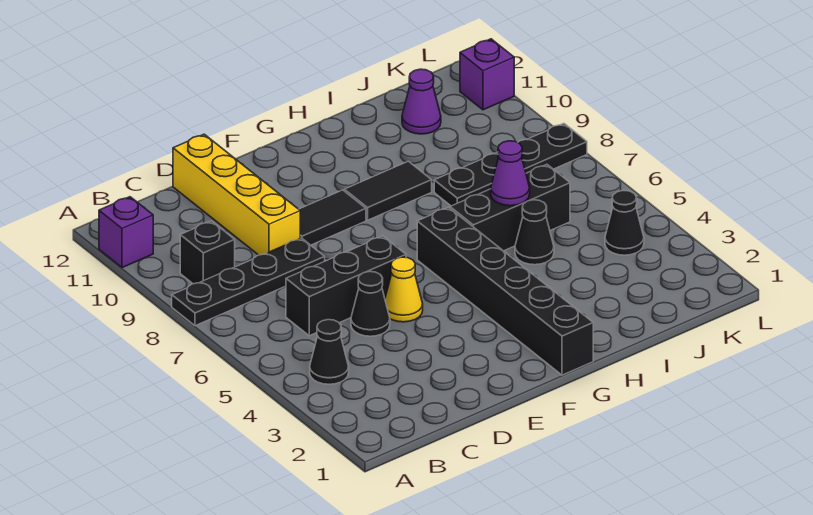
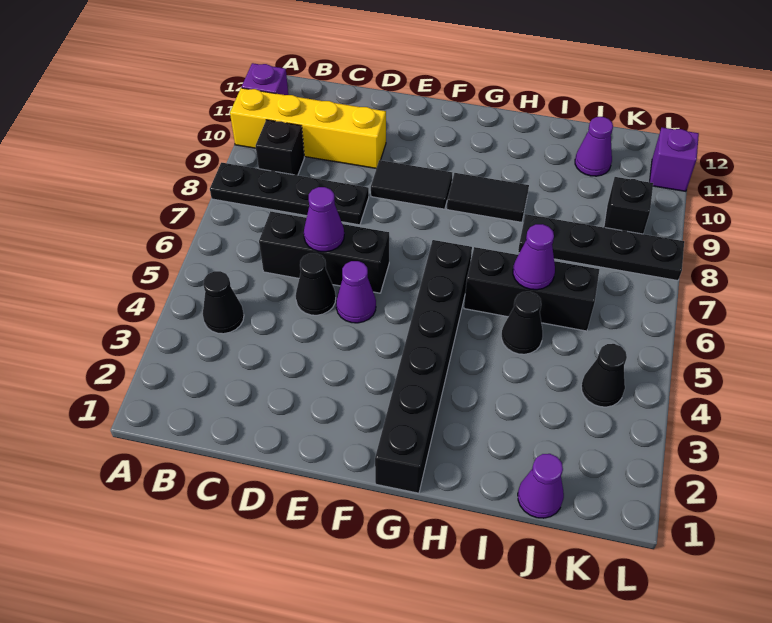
none -> purple 1x1 cone [304,187,344,252]
yellow 1x4 brick [173,134,300,255] -> yellow 1x4 brick turned to [230,88,386,168]
yellow 1x1 cone [385,257,423,322] -> purple 1x1 cone [336,261,376,323]
none -> purple 1x1 cone [518,454,564,518]
none -> black 1x1 brick [604,177,653,234]

